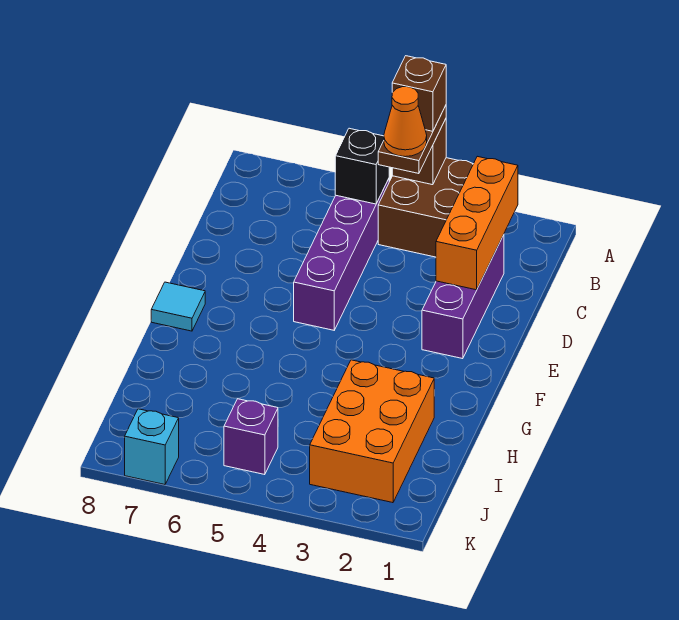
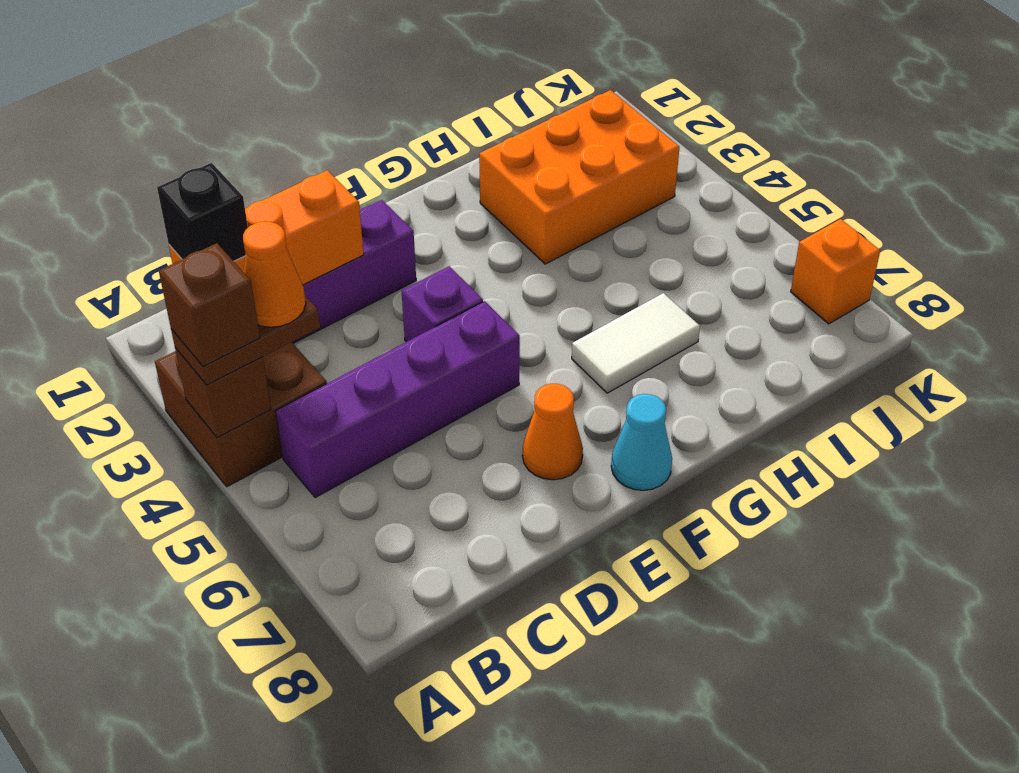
black 1x1 brick [335,128,389,204] -> black 1x1 brick moved to [157,163,248,261]
none -> orange 1x1 cone [522,384,583,480]
cyan 1x1 tile [151,282,205,331] -> cyan 1x1 cone [611,394,672,490]
none -> white 1x2 tile [572,293,700,393]
purple 1x1 brick [224,399,278,475] -> purple 1x1 brick moved to [402,266,483,342]
cyan 1x1 brick [125,409,179,485] -> orange 1x1 brick [791,219,880,324]

